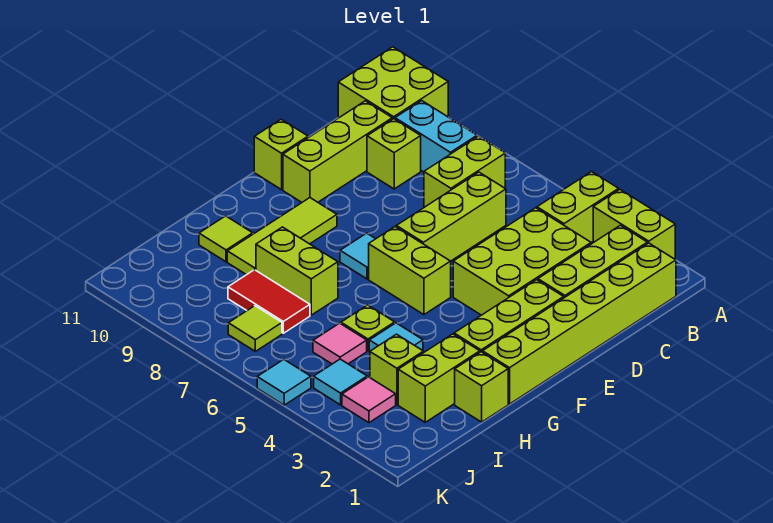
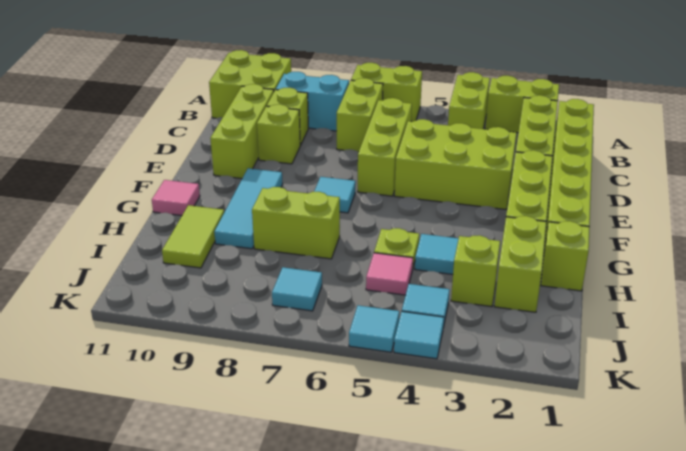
lime 2x3 brick [453,208,591,315] -> lime 2x3 brick turned to [395,119,517,209]
lime 1x1 brick [254,119,308,190] -> lime 1x1 brick moved to [257,104,300,164]
lime 1x2 brick [369,227,451,315] -> lime 1x2 brick moved to [351,63,422,122]
lime 1x3 tile [227,198,337,275] -> cyan 1x3 tile [214,168,283,249]
lime 1x1 tile [199,216,253,262] -> lime 1x2 tile [162,205,224,268]
red 1x2 tile [228,270,310,333] -> none
pink 1x1 tile [342,377,396,423] -> pink 1x1 tile moved to [152,180,200,216]
lime 1x1 tile [228,306,282,351] -> cyan 1x1 tile [272,267,322,311]
none -> cyan 1x1 tile [394,311,444,359]

